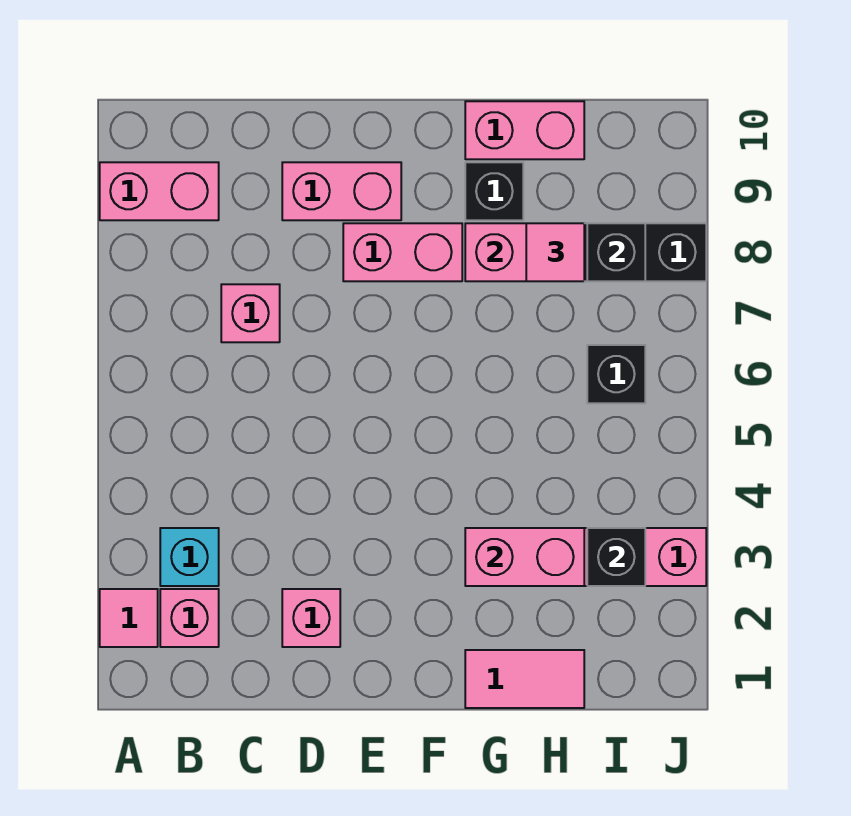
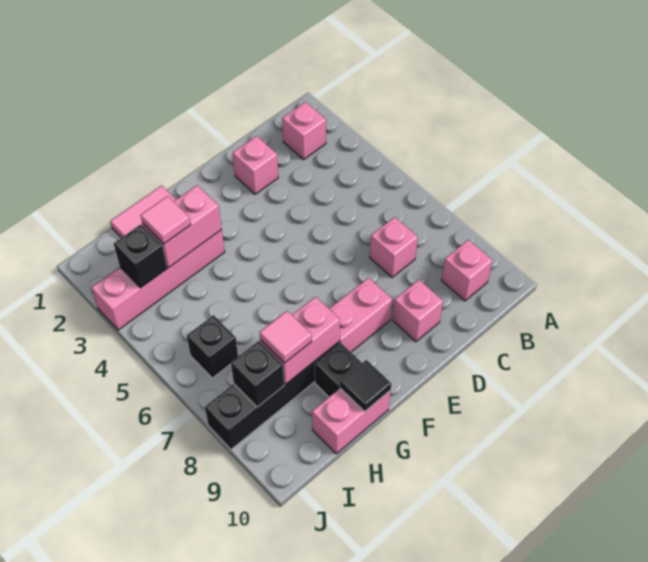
pink 1x1 tile [100,589,158,647] -> pink 1x1 tile moved to [141,196,191,244]
pink 1x2 brick [100,162,219,220] -> pink 1x1 brick [442,240,492,301]
cyan 1x1 brick [160,528,219,586] -> none
pink 1x2 brick [282,162,401,220] -> pink 1x1 brick [393,280,443,342]
none -> black 1x1 tile [340,360,391,411]

